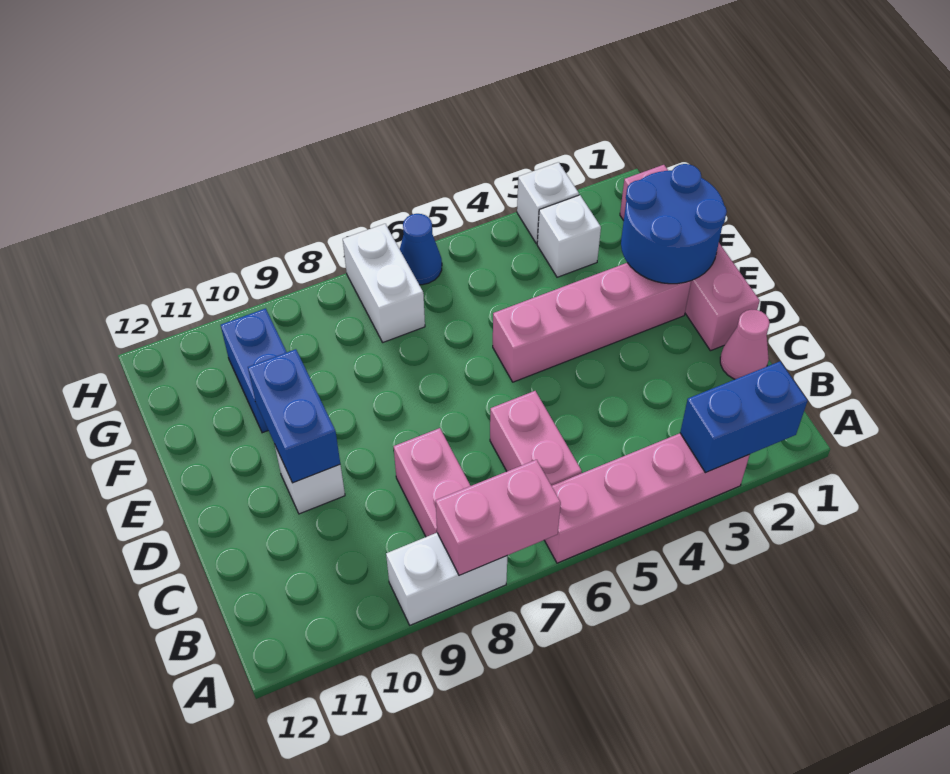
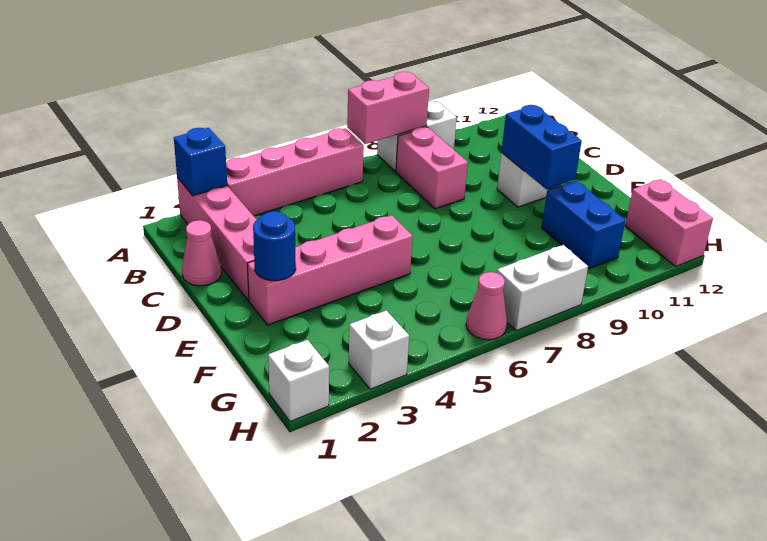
blue 1x2 brick [680,362,808,473] -> blue 1x1 brick [174,128,227,196]
pink 1x2 brick [490,391,582,486] -> pink 1x2 brick moved to [625,179,713,266]
pink 1x4 brick [620,165,760,351] -> pink 1x4 brick moved to [177,178,256,301]
blue 2x2 round brick [621,164,727,284] -> blue 1x1 round brick [253,211,296,281]
white 1x1 brick [537,195,601,277] -> white 1x1 brick moved to [268,340,329,421]
white 1x2 brick [343,224,425,342] -> white 1x2 brick turned to [497,245,588,331]
blue 1x1 cone [400,214,442,285] -> pink 1x1 cone [466,272,507,340]

